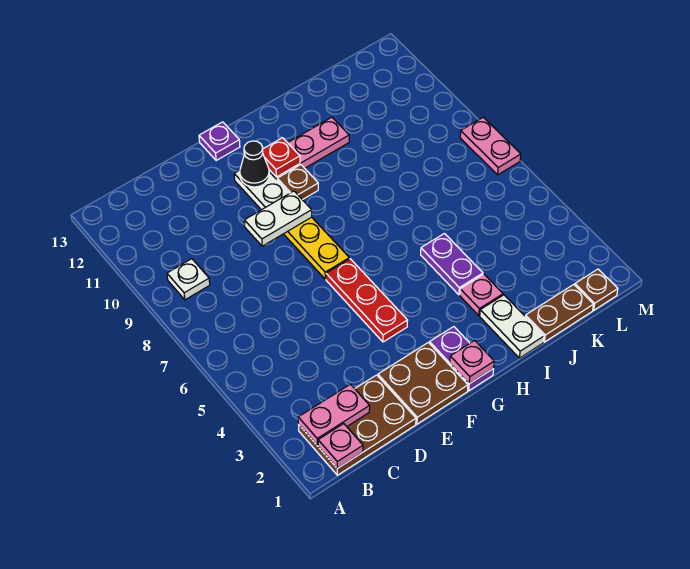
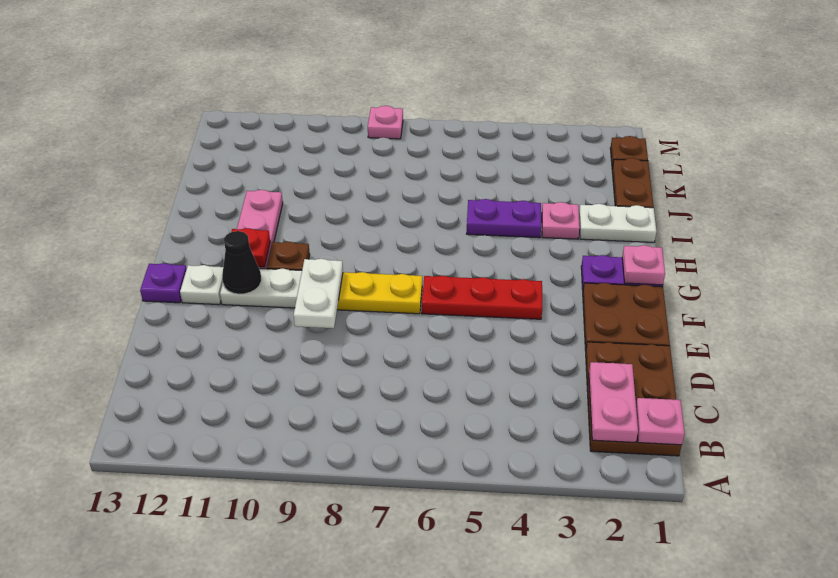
white 1x1 plate [167,259,210,300] -> white 1x1 plate moved to [180,265,223,305]
pink 1x2 plate [460,117,521,175] -> pink 1x1 plate [368,106,403,139]

